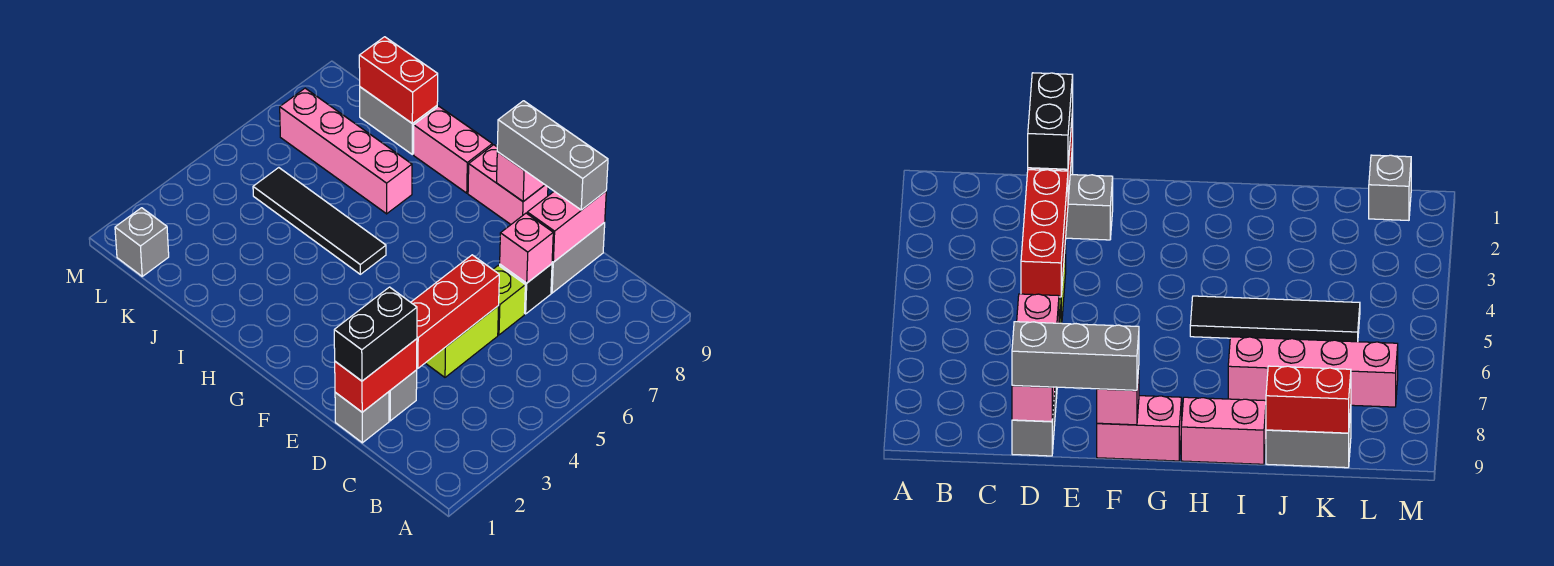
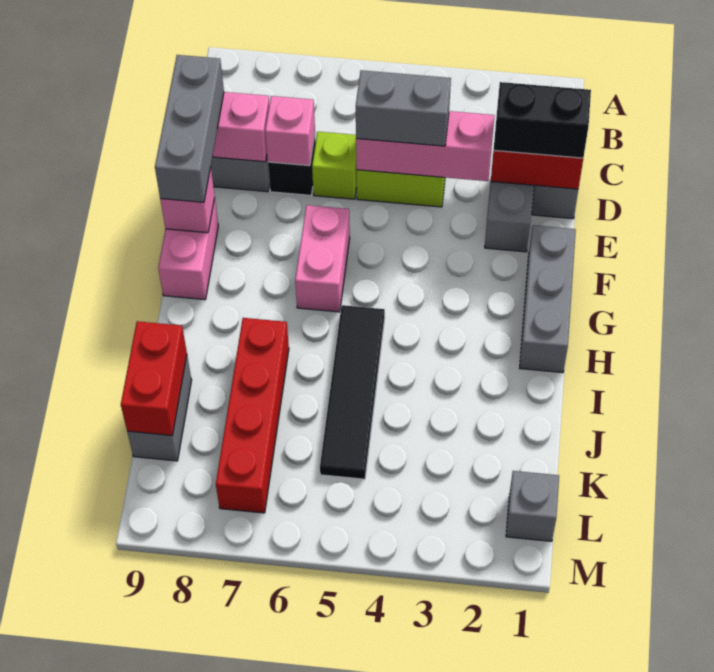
red 1x3 brick [411,255,499,368] -> pink 1x3 brick [356,111,495,181]
none -> grey 1x2 brick [356,70,451,146]
none -> grey 1x3 brick [520,225,576,373]
pink 1x2 brick [414,106,492,193] -> pink 1x2 brick moved to [295,205,350,312]
pink 1x4 brick [280,88,412,214] -> red 1x4 brick [216,318,289,513]

